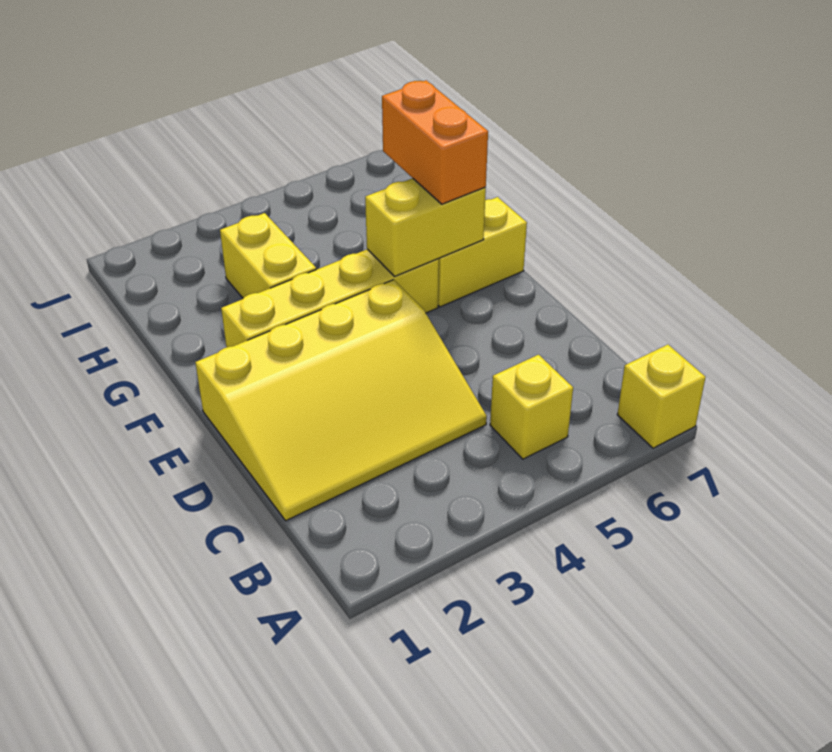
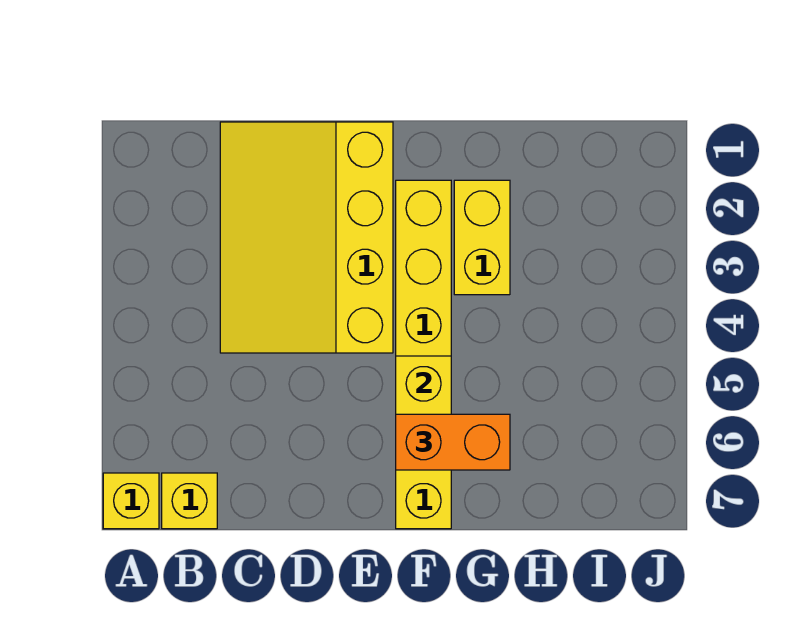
yellow 1x1 brick [490,355,573,459] -> yellow 1x1 brick moved to [162,473,217,529]
yellow 1x2 brick [220,213,316,298] -> yellow 1x2 brick turned to [454,180,510,295]

